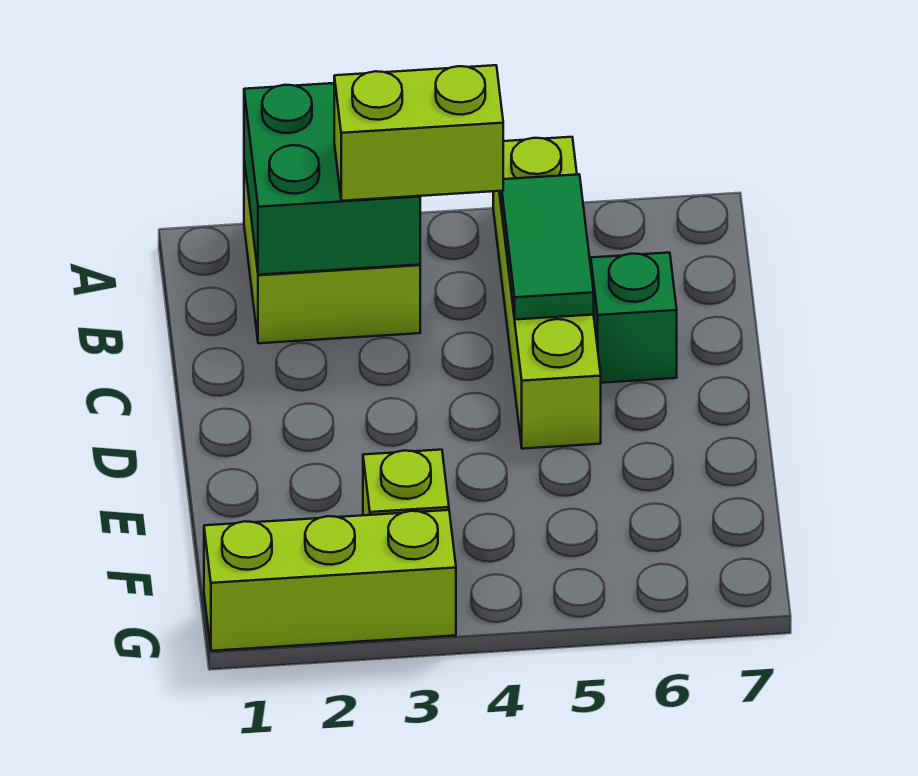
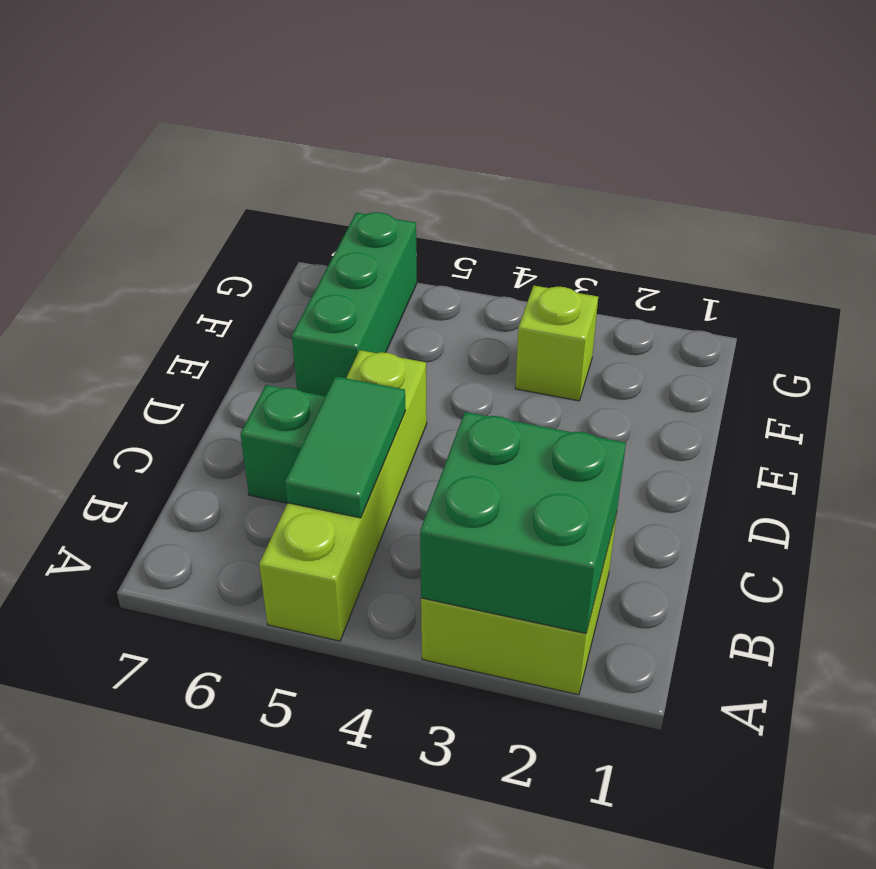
lime 1x2 brick [334,65,503,201] -> none
none -> green 1x3 brick [292,212,417,396]
lime 1x3 brick [204,510,456,651] -> none

